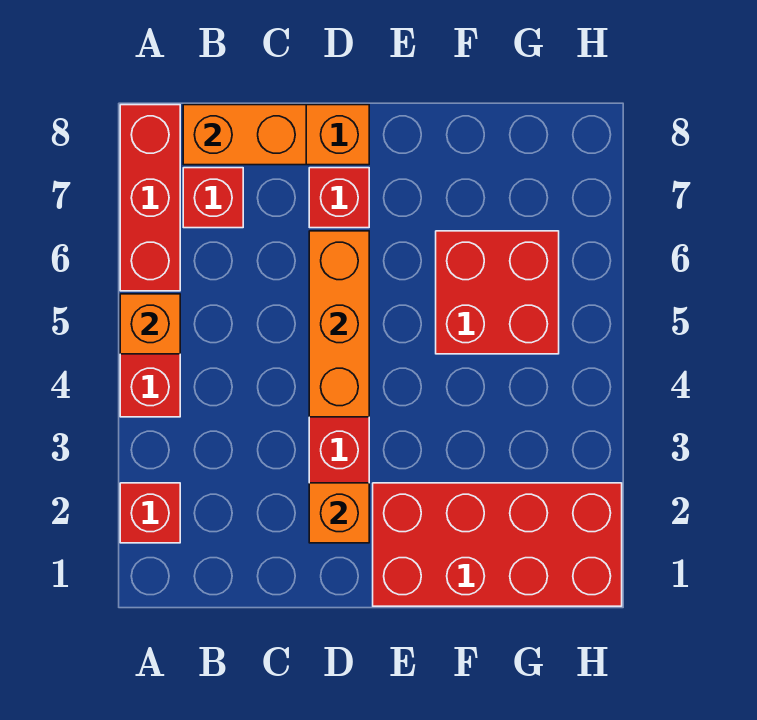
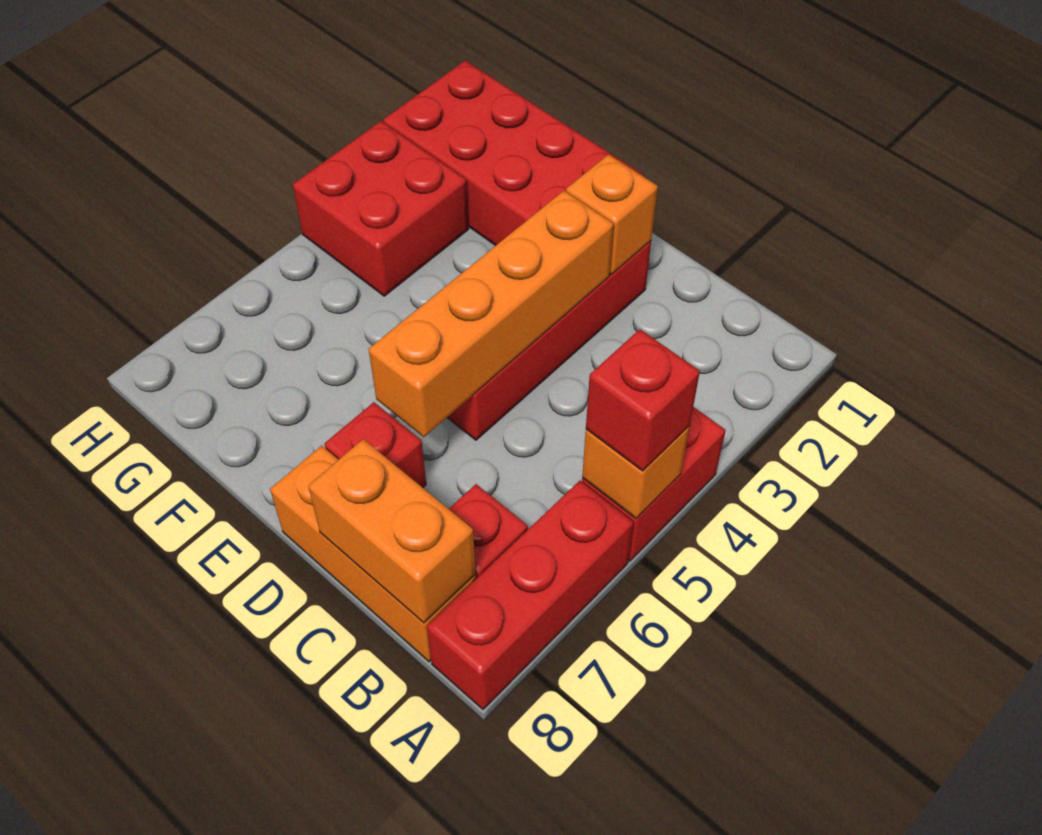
red 1x1 brick [120,483,180,543] -> red 1x1 brick moved to [586,329,700,471]
orange 1x3 brick [309,231,369,417] -> orange 1x4 brick [369,191,614,437]
red 2x2 brick [436,231,559,354] -> red 2x2 brick moved to [293,121,469,296]

